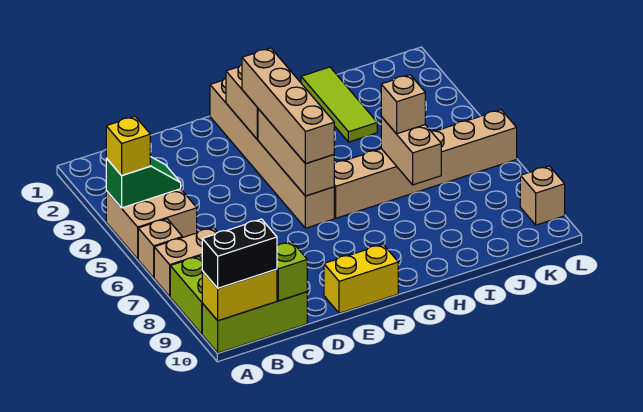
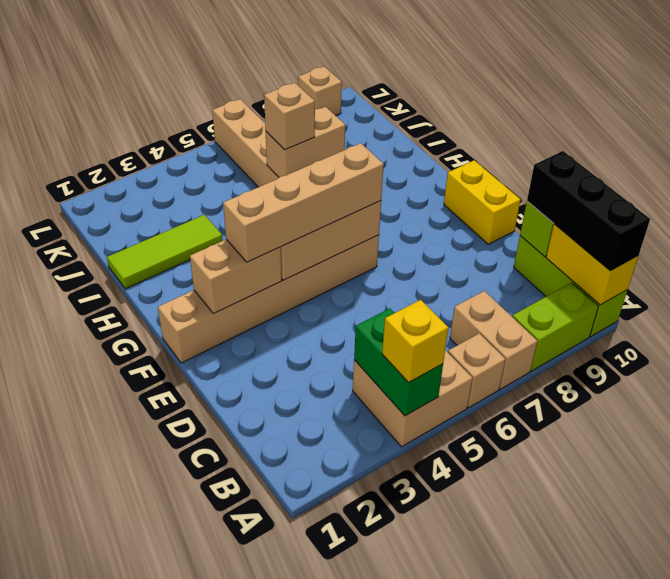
green 1x2 slope [106,157,181,208] -> green 1x2 brick [354,308,443,416]
black 1x2 brick [202,219,277,288] -> black 1x3 brick [527,151,650,271]

